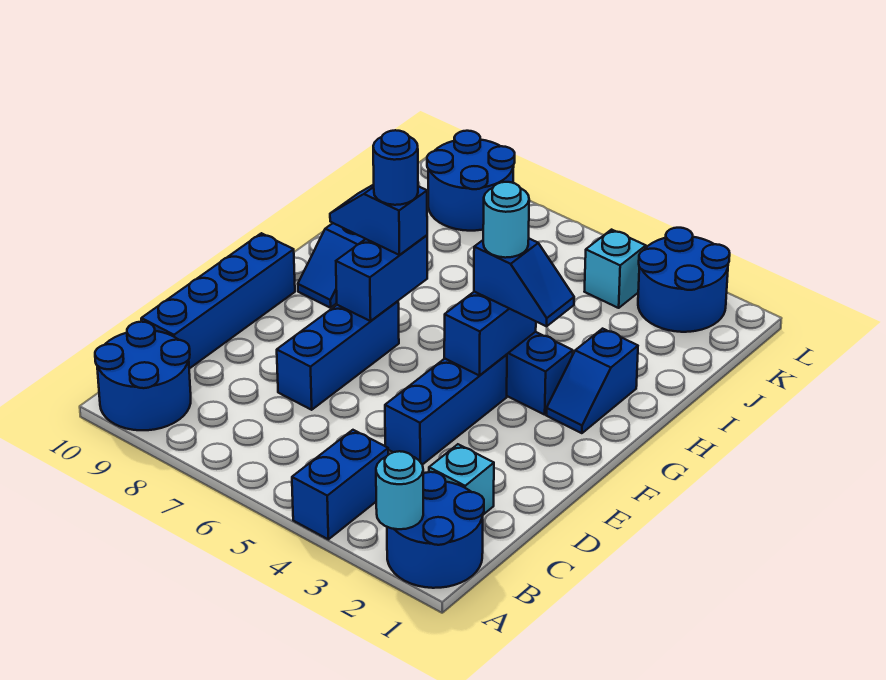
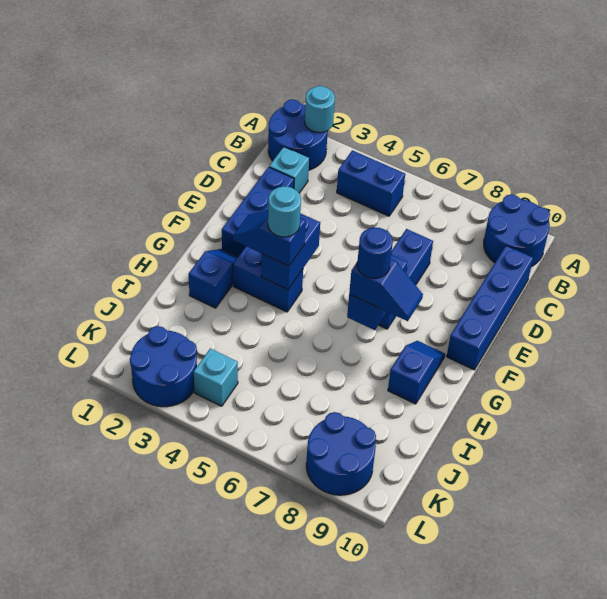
blue 1x2 brick [292,430,388,539] -> blue 1x2 brick turned to [337,150,405,216]
blue 1x3 brick [385,354,507,465] -> blue 1x3 brick moved to [222,167,294,257]

